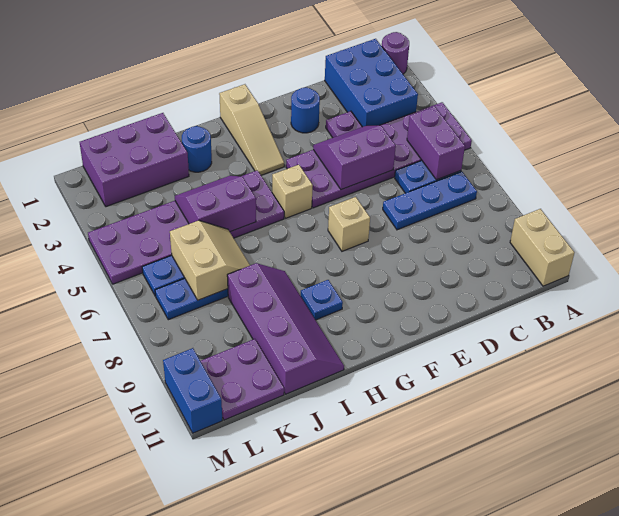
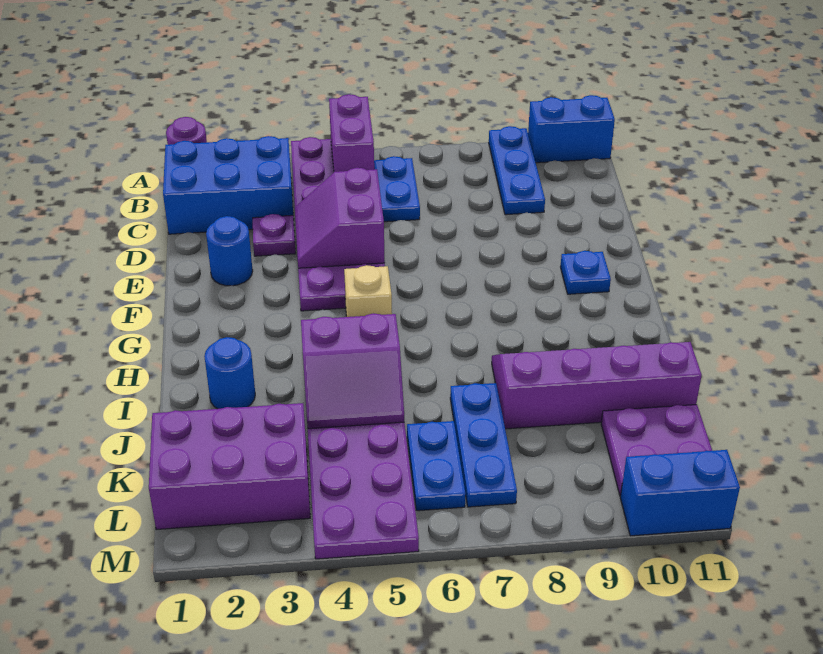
tan 1x2 brick [510,209,574,286] -> blue 1x2 brick [528,95,615,163]
purple 1x2 brick [407,106,465,180] -> purple 1x2 brick turned to [329,94,374,172]
blue 1x3 plate [383,172,477,230] -> blue 1x3 plate moved to [489,126,545,215]
tan 1x1 brick [328,197,370,251] -> none
tan 1x3 slope [219,84,284,175] -> none
blue 1x1 plate [301,280,343,320] -> blue 1x1 plate moved to [561,251,611,294]
purple 2x2 slope [175,176,256,232] -> purple 2x2 slope turned to [301,313,404,429]
purple 2x3 brick [80,113,189,207] -> purple 2x3 brick turned to [149,403,310,530]
tan 2x2 slope [170,220,250,300] -> none

